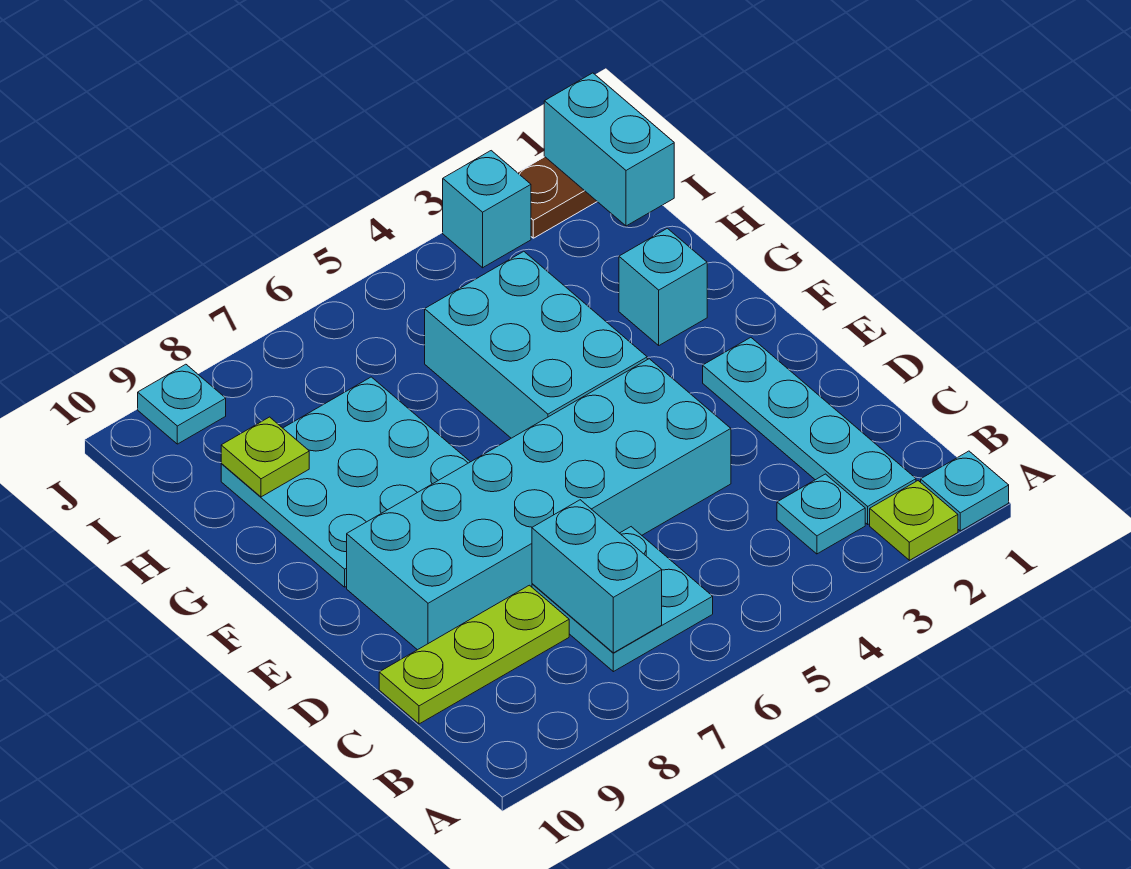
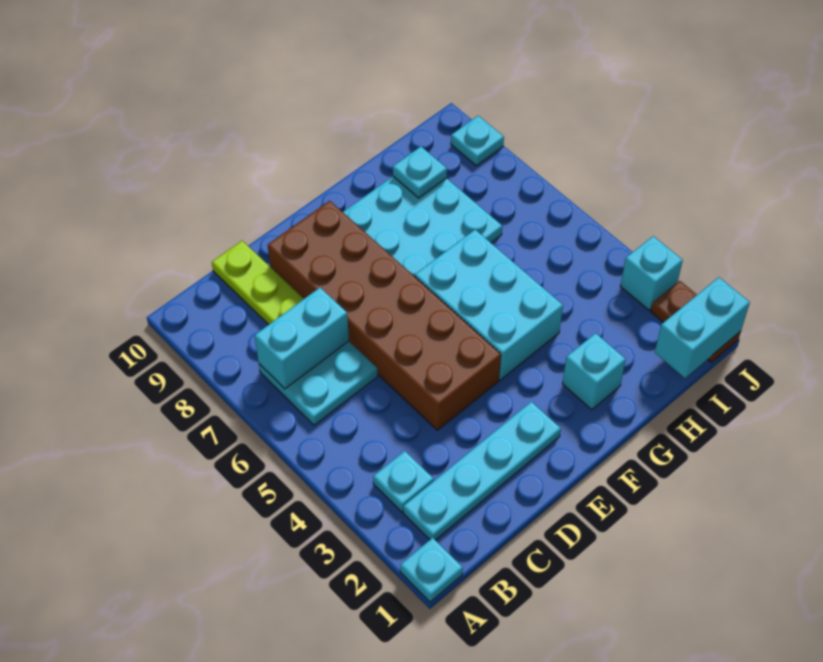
lime 1x1 plate [870,481,958,560] -> none
cyan 2x6 brick [347,359,731,650] -> brown 2x6 brick [268,201,501,430]
cyan 2x3 brick [425,251,647,438] -> cyan 2x3 brick turned to [415,230,563,380]
lime 1x1 plate [221,417,309,497] -> cyan 1x1 plate [393,147,447,198]

